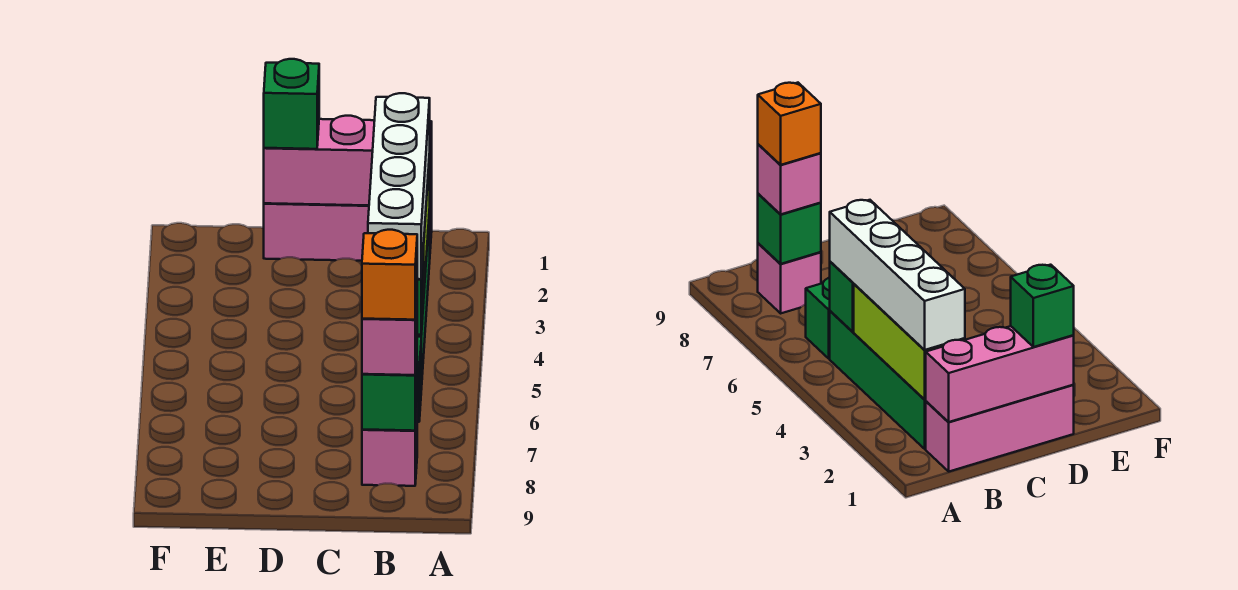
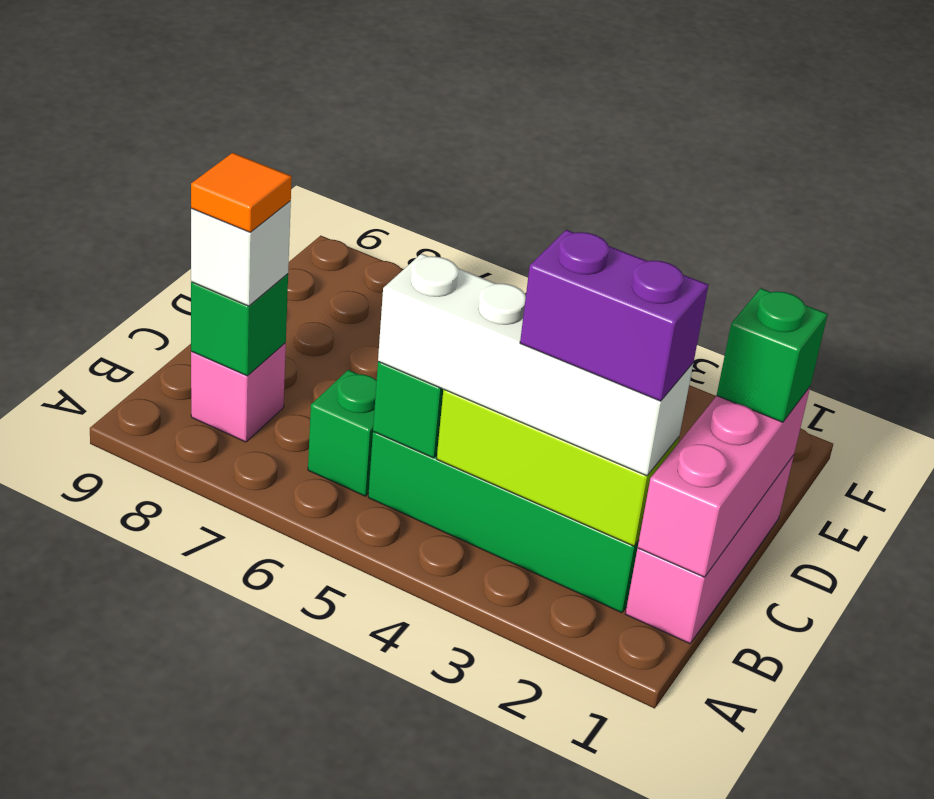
none -> purple 1x2 brick [520,230,708,401]
pink 1x1 brick [362,303,417,375] -> white 1x1 brick [191,201,291,306]
orange 1x1 brick [362,230,417,320] -> orange 1x1 tile [191,153,292,232]

